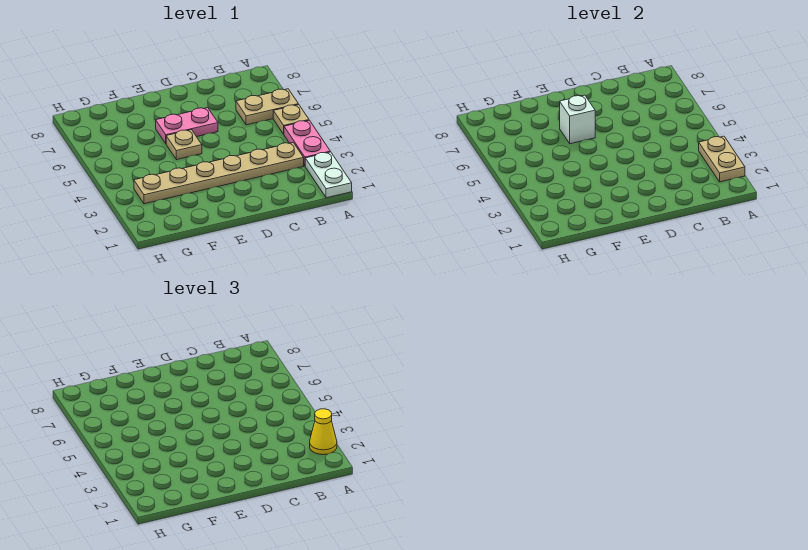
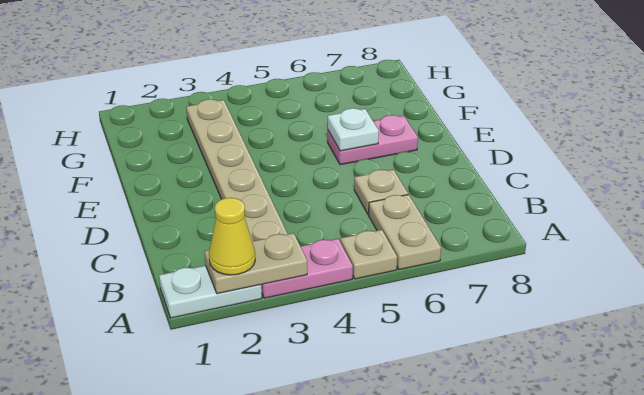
pink 1x2 plate [156,108,218,143] -> pink 1x2 plate turned to [328,115,418,165]
tan 1x1 plate [166,130,202,160] -> tan 1x1 plate moved to [354,169,408,215]
white 1x1 brick [560,95,595,144] -> white 1x1 plate [328,108,379,151]

